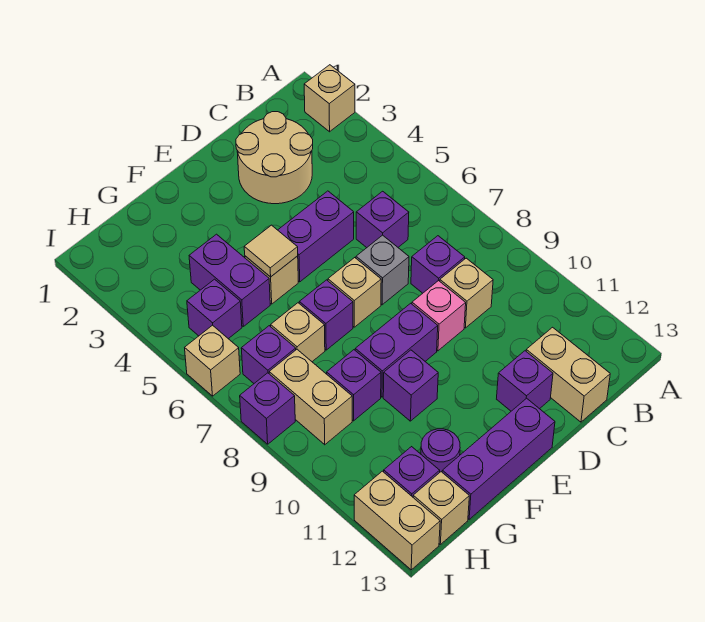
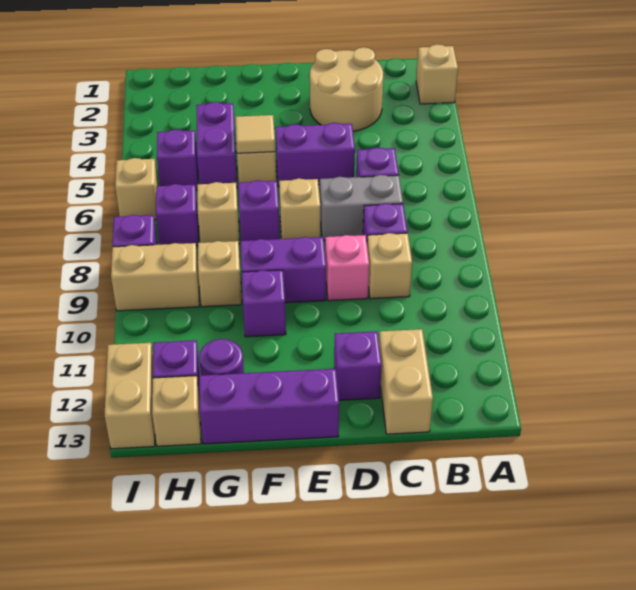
grey 1x1 brick [356,235,409,305] -> grey 1x2 brick [320,175,403,240]
purple 1x1 brick [327,350,381,421] -> tan 1x1 brick [198,241,242,307]
tan 1x2 brick [269,350,352,445] -> tan 1x2 brick turned to [111,243,199,311]

